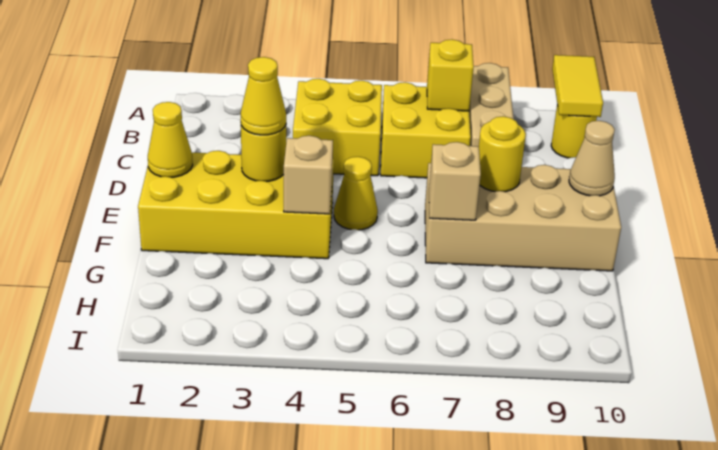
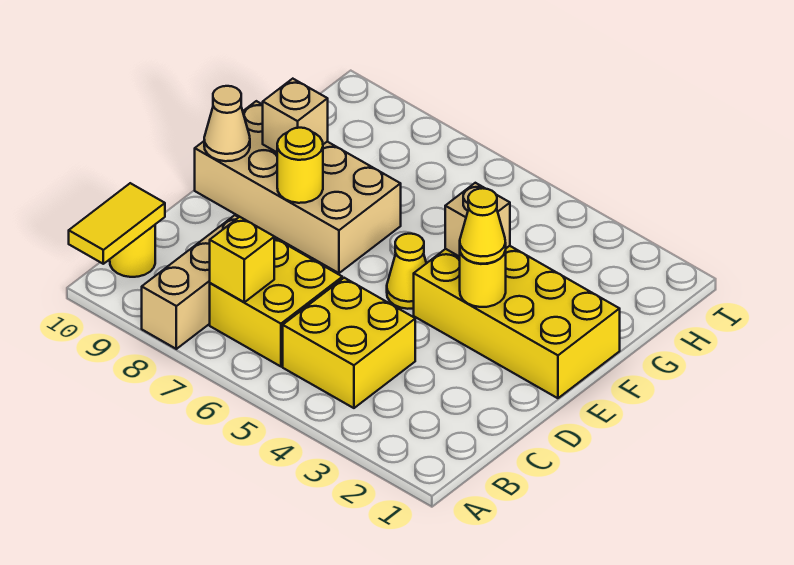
yellow 1x1 cone [148,102,193,177] -> none
tan 1x1 brick [429,142,481,220] -> tan 1x1 brick moved to [263,79,328,152]

